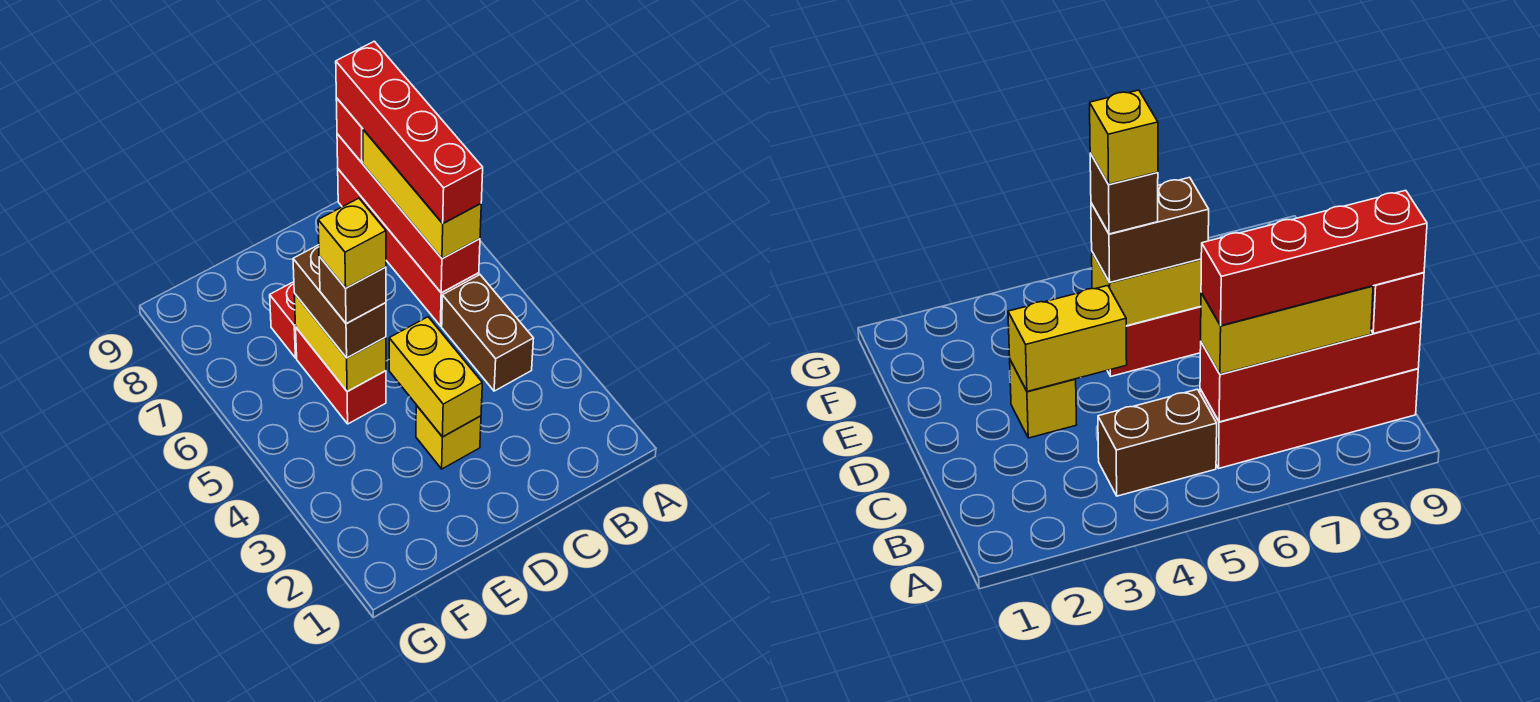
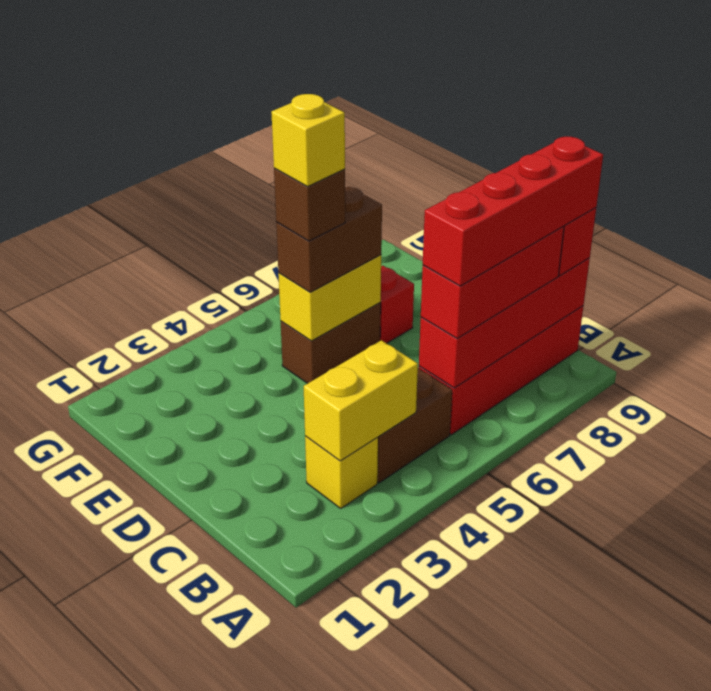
yellow 1x3 brick [363,130,481,258] -> red 1x3 brick [421,226,564,339]
yellow 1x1 brick [416,405,481,469] -> yellow 1x1 brick moved to [305,436,378,508]
yellow 1x2 brick [389,317,482,437] -> yellow 1x2 brick moved to [304,340,418,461]
red 1x2 brick [296,328,386,424] -> brown 1x2 brick [281,302,381,383]

